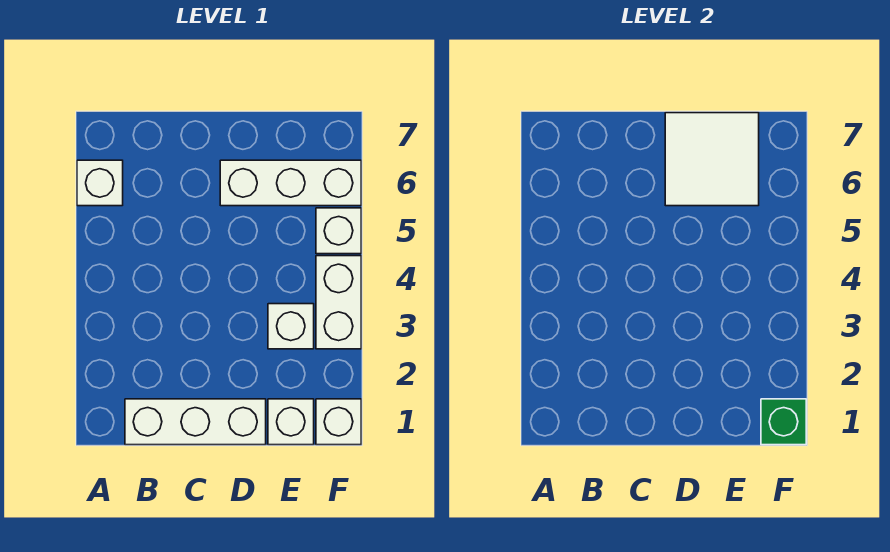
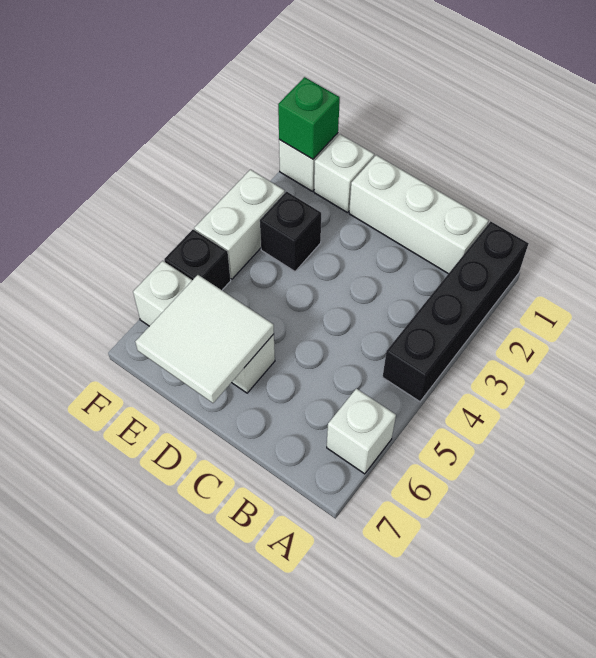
none -> black 1x4 brick [383,221,529,402]
white 1x1 brick [268,304,314,349] -> black 1x1 brick [260,192,321,271]
white 1x1 brick [316,208,361,254] -> black 1x1 brick [164,230,231,290]

